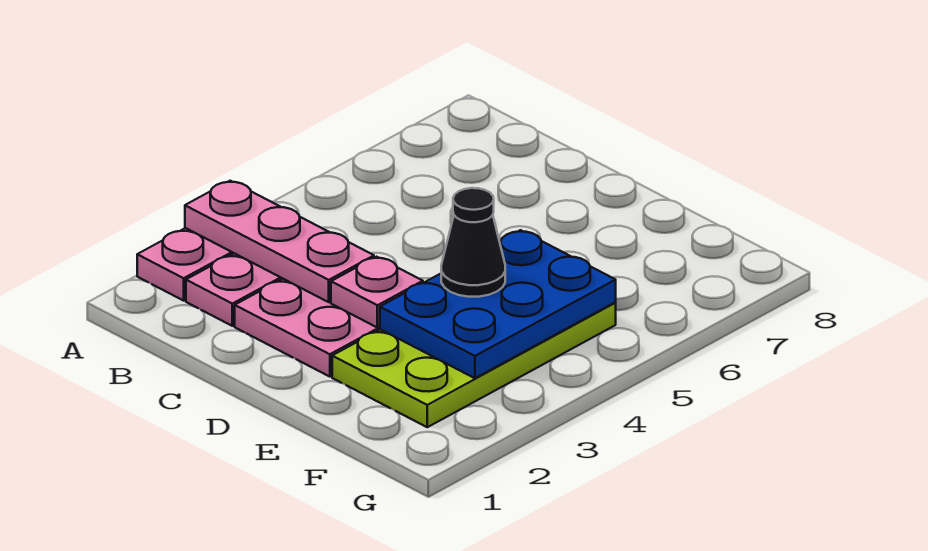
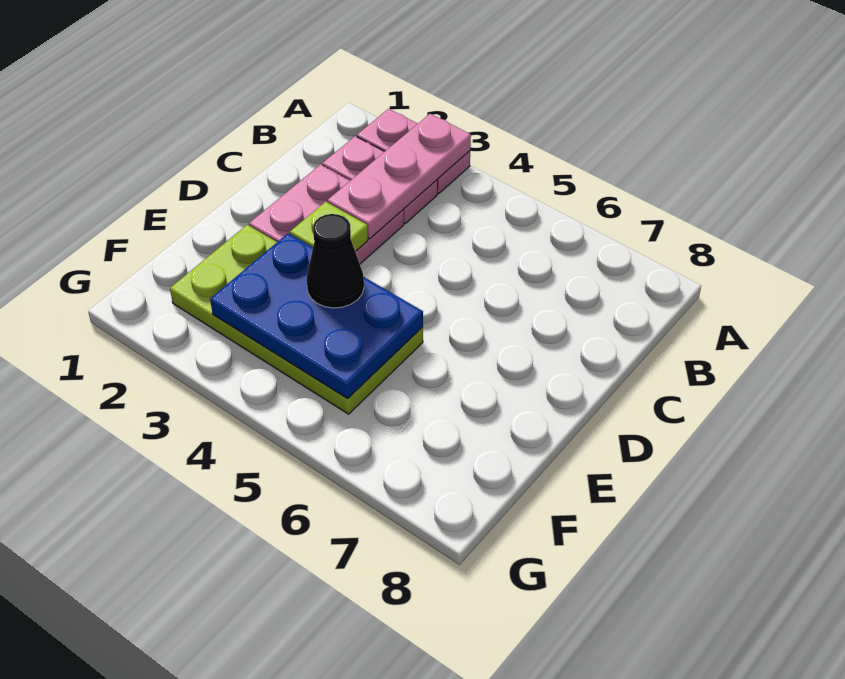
pink 1x1 plate [331,257,423,328] -> lime 1x1 plate [290,201,368,252]

